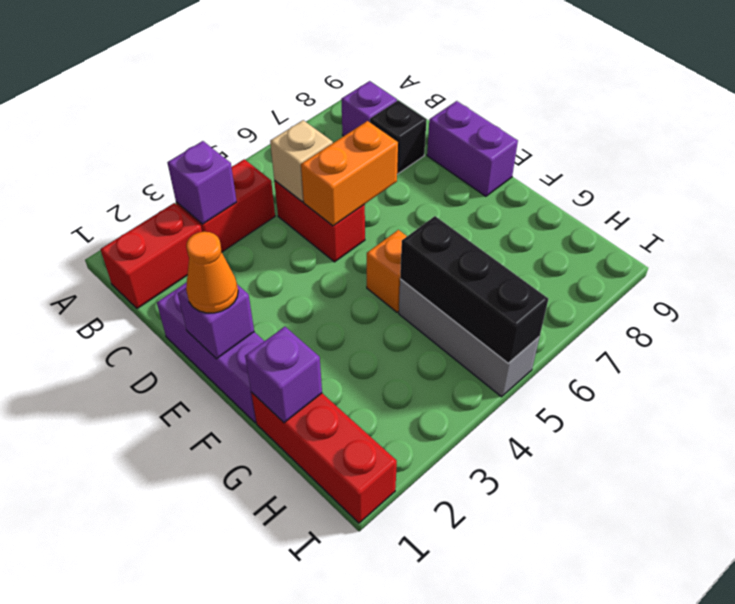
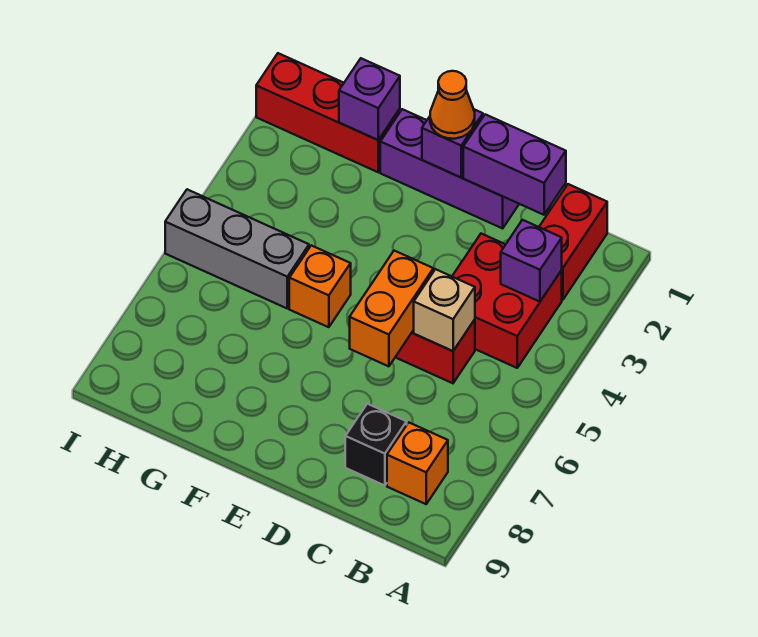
red 1x2 brick [176,159,275,252] -> red 2x2 brick [452,234,562,368]
purple 1x1 brick [341,81,397,136] -> orange 1x1 brick [387,423,448,504]
purple 1x2 brick [427,101,518,196] -> purple 1x2 brick moved to [463,114,566,215]
black 1x3 brick [400,216,548,363] -> none

